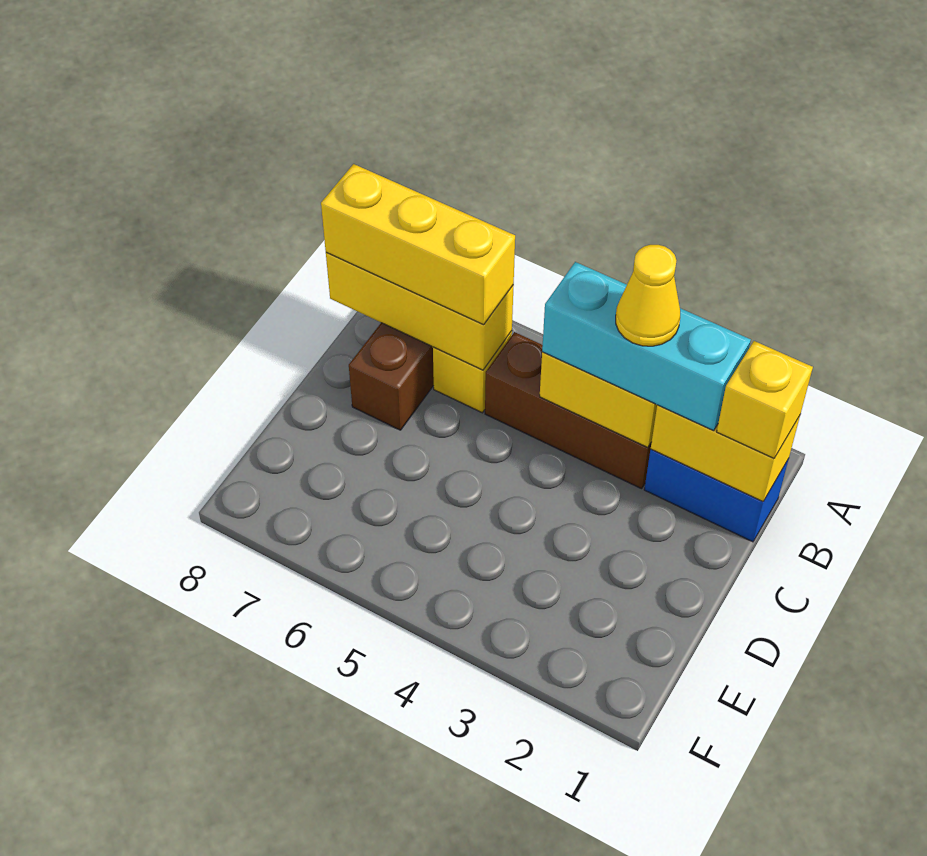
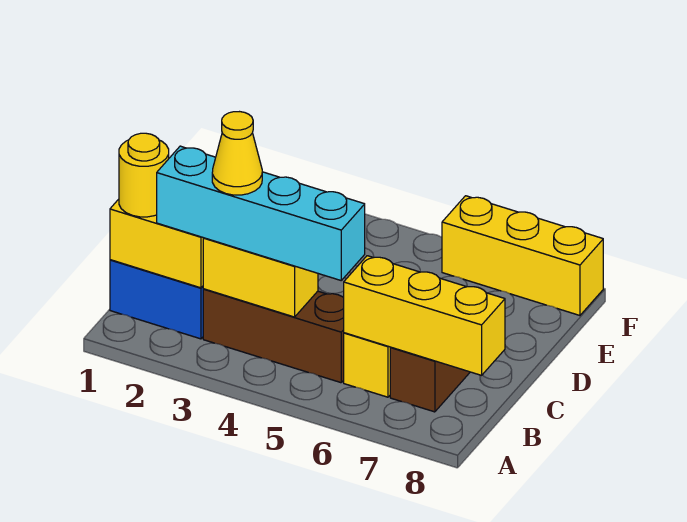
yellow 1x1 brick [717,341,813,458] -> yellow 1x1 round brick [119,133,169,217]
cyan 1x3 brick [542,262,751,431] -> cyan 1x4 brick [157,146,365,280]
yellow 1x3 brick [321,164,515,325] -> yellow 1x3 brick moved to [442,196,603,315]

